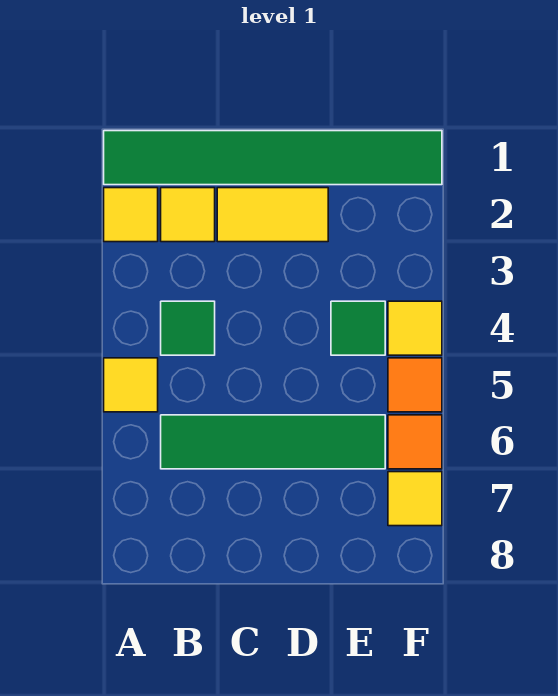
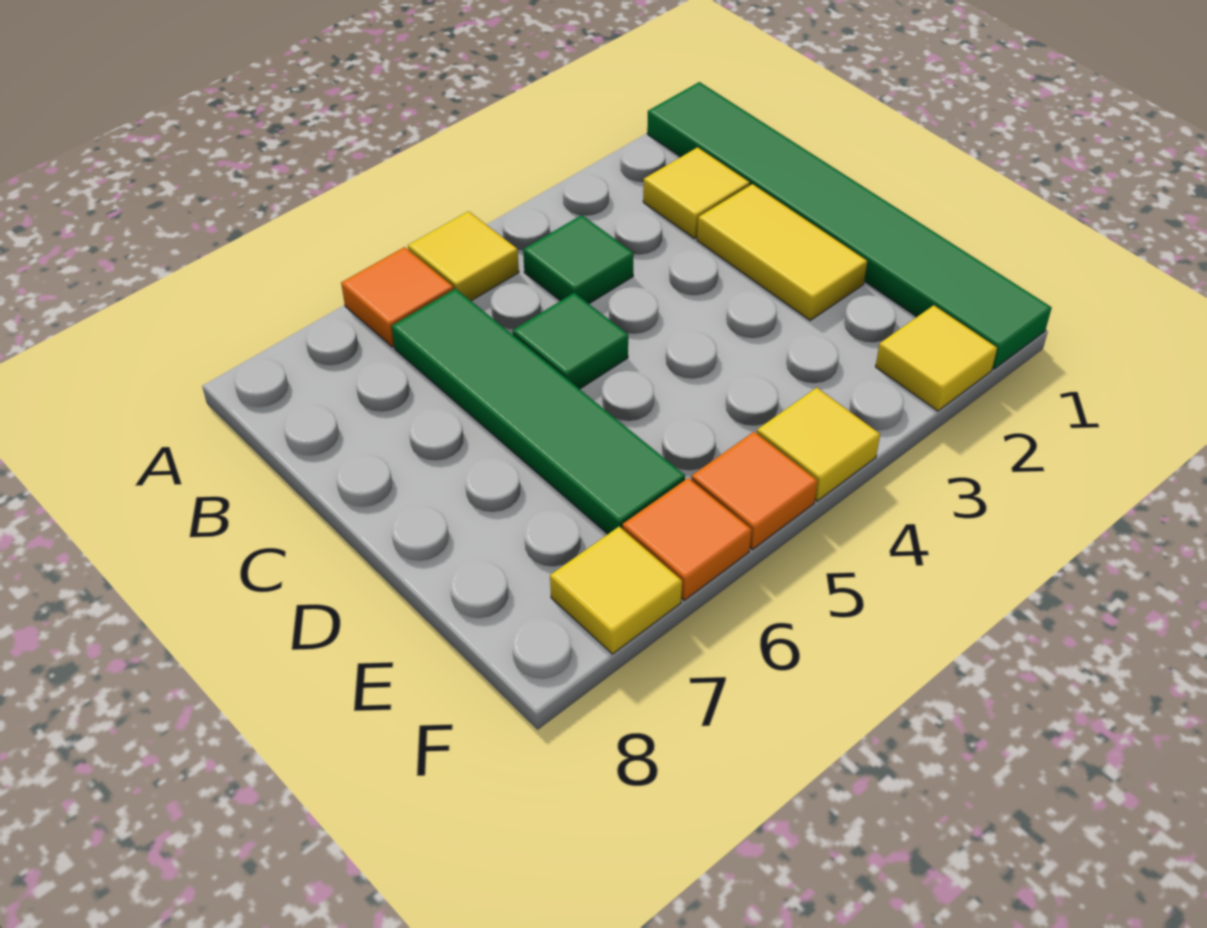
yellow 1x1 tile [104,188,158,242] -> yellow 1x1 tile moved to [876,305,997,411]
none -> orange 1x1 tile [341,247,453,347]
green 1x1 tile [331,301,385,355] -> green 1x1 tile moved to [513,293,628,389]

